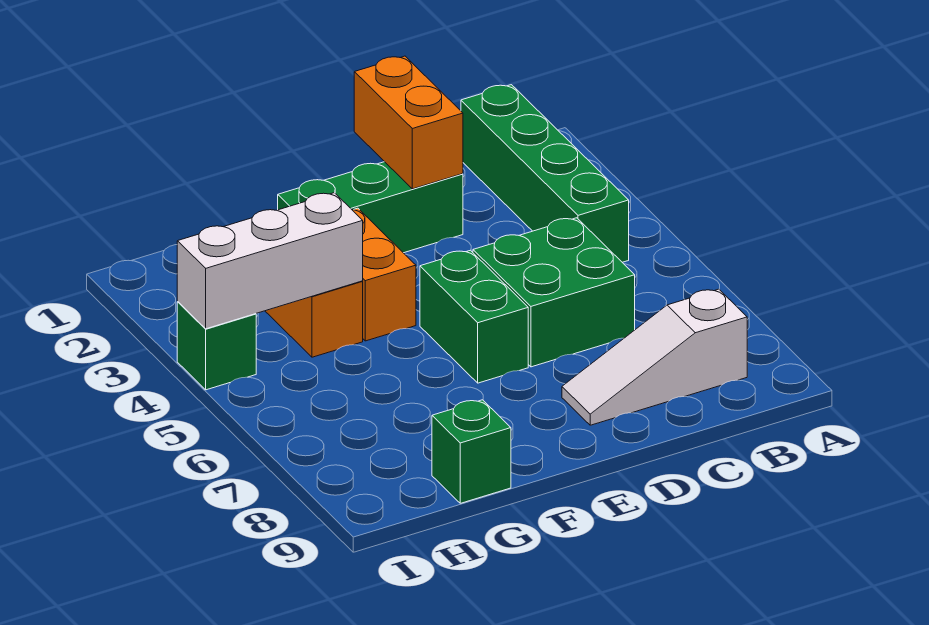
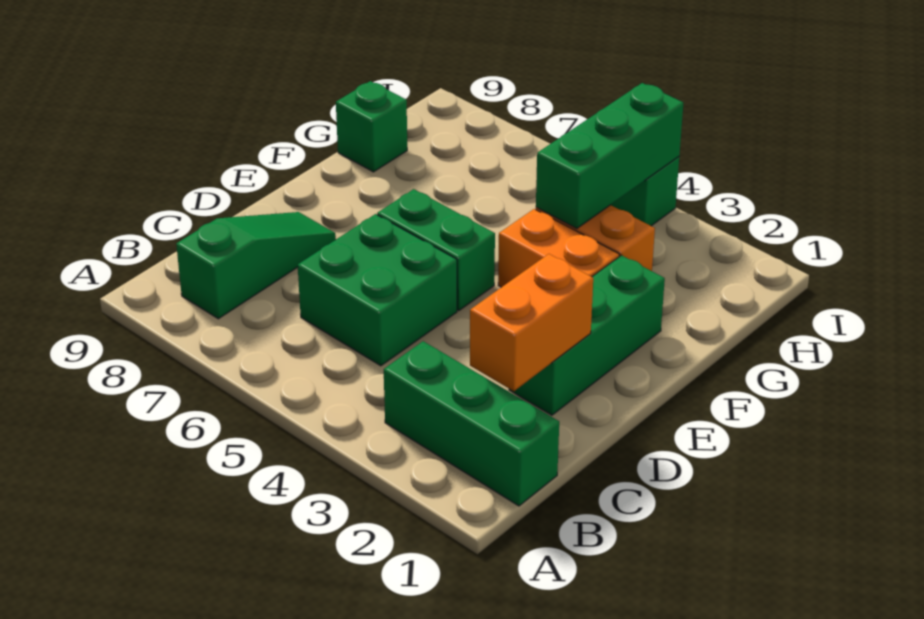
green 1x4 brick [461,85,629,262] -> green 1x3 brick [384,341,559,506]
white 1x3 slope [562,289,747,425] -> green 1x3 slope [176,212,336,319]
orange 1x2 brick [354,56,463,189] -> orange 1x2 brick turned to [470,254,593,391]
white 1x3 brick [177,193,363,329] -> green 1x3 brick [536,83,683,229]

